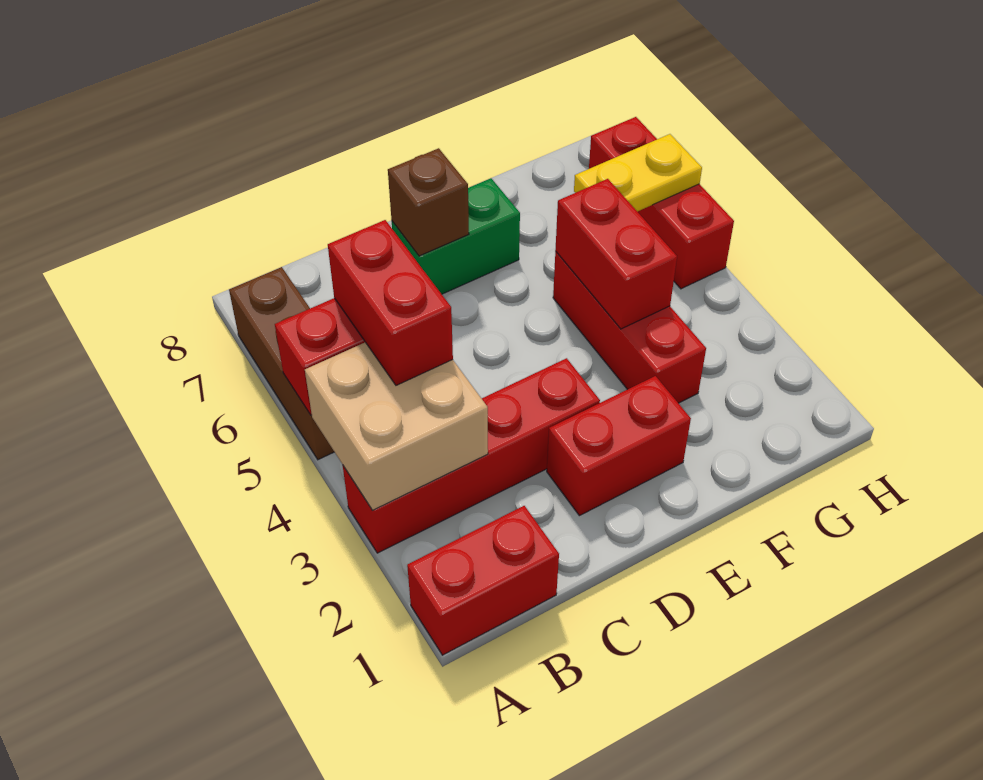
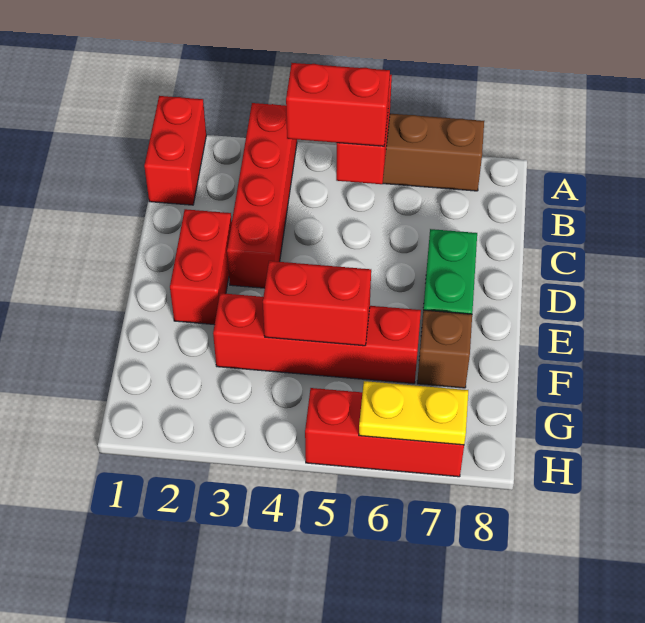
tan 2x2 brick [305,342,488,510] -> none
brown 1x1 brick [388,148,469,256] -> brown 1x1 brick moved to [417,310,472,388]
red 1x3 brick [553,252,706,403] -> red 1x4 brick [213,293,421,384]
yellow 1x2 plate [574,134,702,212] -> yellow 1x2 plate turned to [359,381,468,445]

